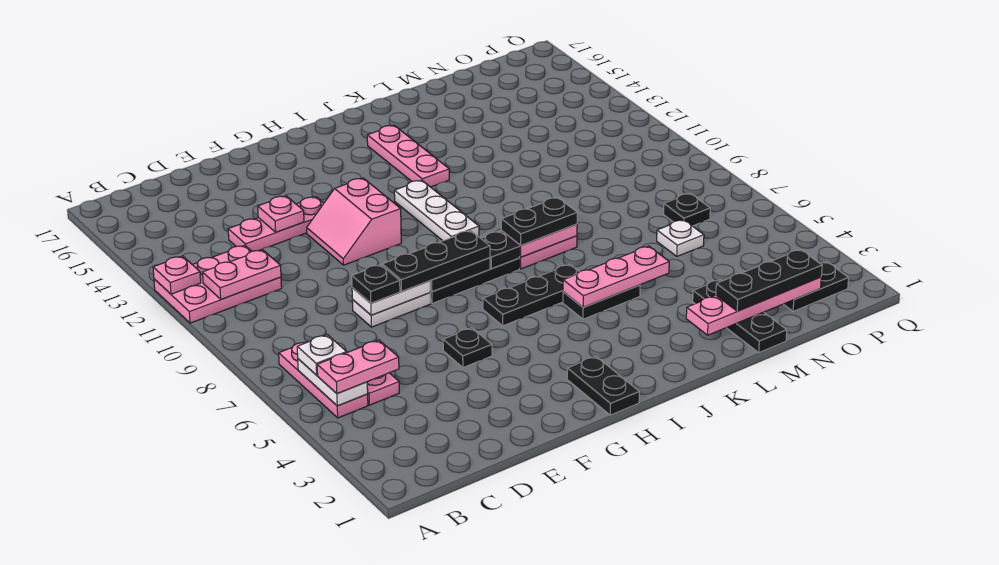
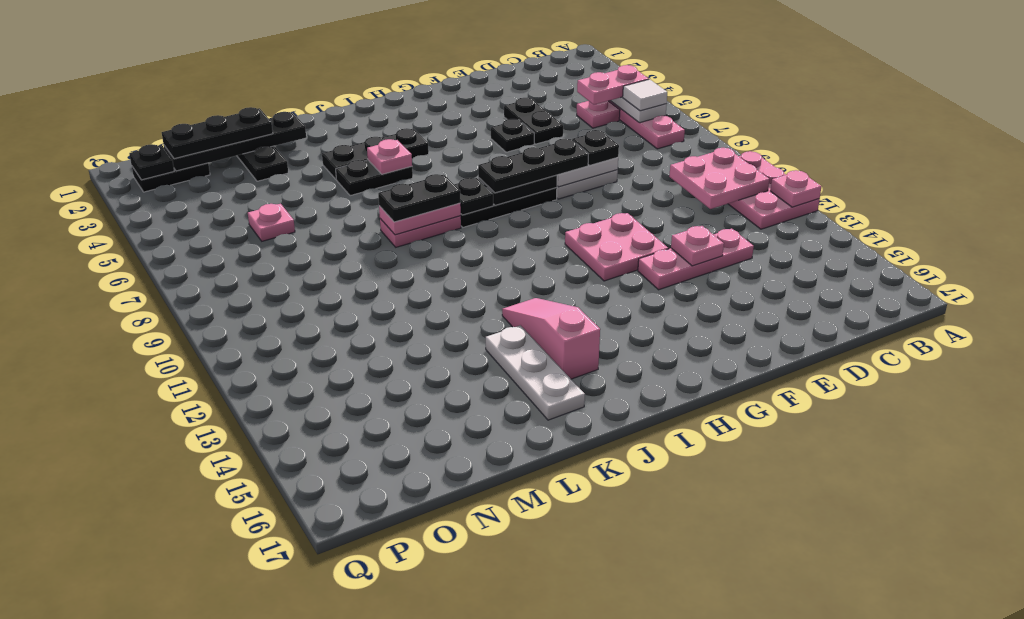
pink 2x3 plate [154,245,282,323] -> pink 2x3 plate turned to [728,151,820,229]
white 1x1 plate [297,335,347,375] -> white 1x1 tile [623,79,667,111]
pink 1x2 plate [203,250,281,299] -> pink 2x2 plate [669,148,769,209]
pink 2x2 slope [307,178,401,265] -> pink 2x2 plate [565,213,668,281]
black 1x2 plate [567,356,639,415] -> black 1x2 plate moved to [504,98,563,144]
black 1x3 plate [483,264,579,326] -> black 1x3 plate moved to [322,128,429,179]
white 1x3 plate [394,180,479,241] -> white 1x3 plate moved to [486,325,585,420]
pink 1x3 plate [563,246,669,307] -> pink 1x1 plate [367,139,412,174]
pink 1x3 plate [367,125,449,187] -> pink 1x3 slope [502,298,600,379]
pink 1x4 plate [686,277,821,335] -> black 1x4 plate [164,112,306,171]
white 1x1 plate [657,220,704,256] -> pink 1x1 plate [248,204,295,241]
black 1x1 plate [664,193,710,226] -> black 1x1 plate moved to [129,144,174,180]

